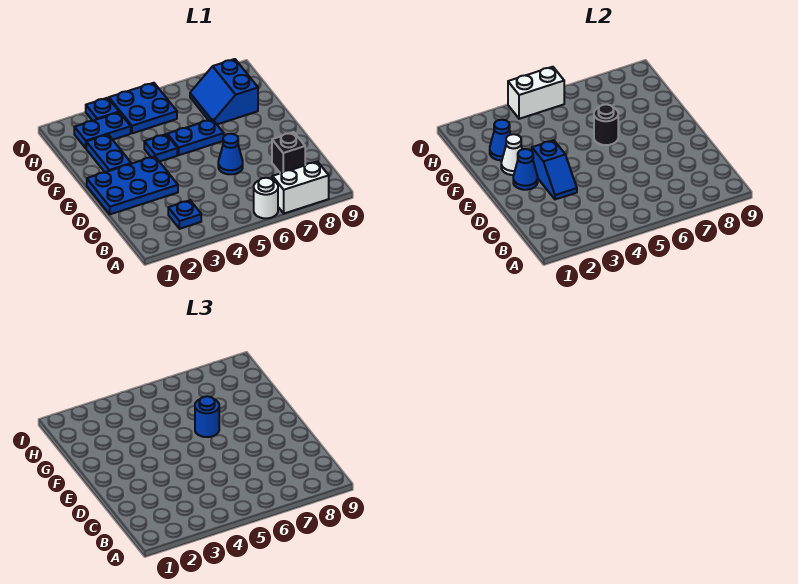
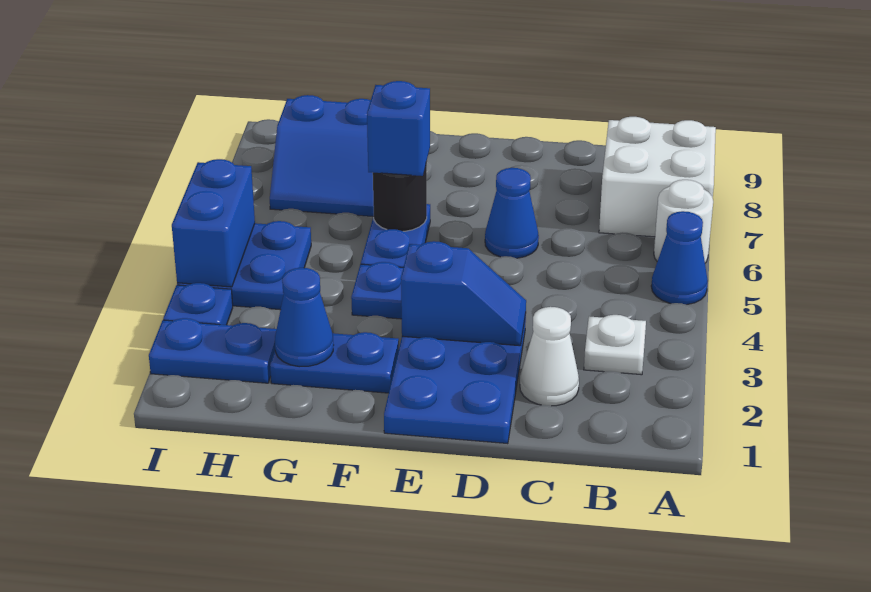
white 1x2 brick [272,162,329,213] -> white 2x2 brick [599,117,716,237]
blue 1x1 plate [168,200,201,229] -> white 1x1 plate [584,315,646,375]
black 1x1 brick [272,132,305,173] -> none
blue 1x1 cone [513,149,538,190] -> blue 1x1 cone moved to [651,211,708,305]
white 1x1 cone [501,134,522,175] -> white 1x1 cone moved to [520,307,579,406]
blue 1x1 round brick [195,396,219,437] -> blue 1x1 brick [367,81,430,176]
blue 1x2 plate [74,112,131,148] -> blue 1x2 plate turned to [149,318,277,383]
white 1x2 brick [508,67,564,119] -> blue 1x2 brick [172,159,255,287]

